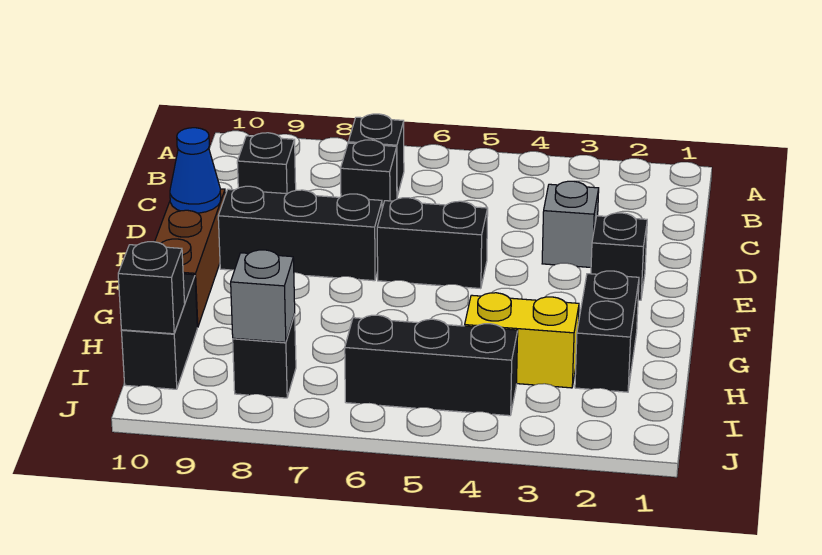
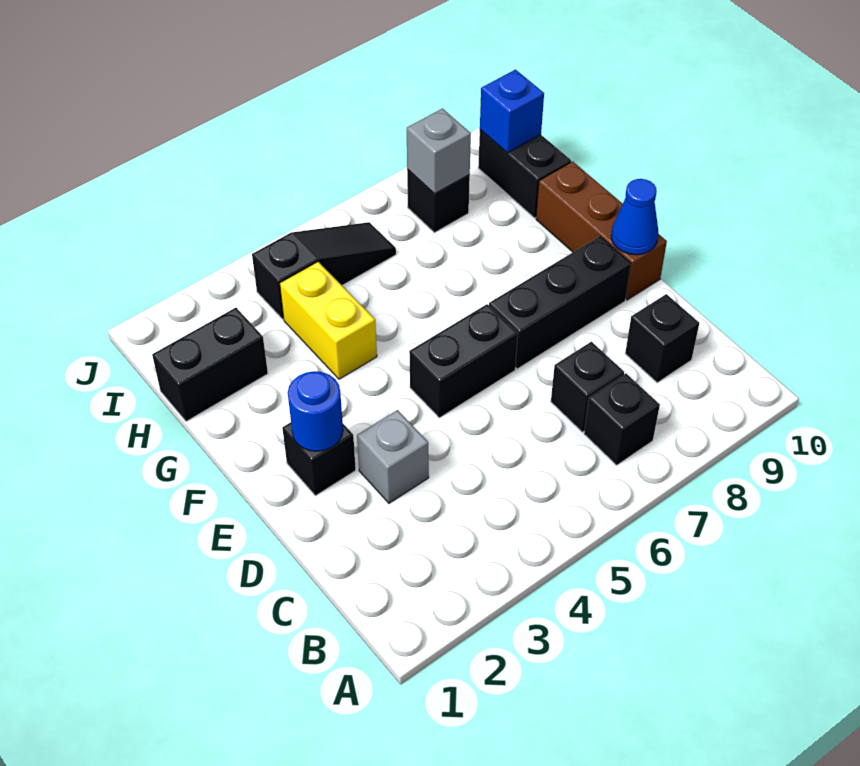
none -> blue 1x1 round brick [288,371,343,451]
black 1x2 brick [575,271,639,392] -> black 1x2 brick turned to [152,308,268,421]
yellow 1x2 brick [465,293,579,388] -> yellow 1x2 brick turned to [280,262,377,379]
black 1x3 brick [345,315,518,416] -> black 1x3 slope [252,222,396,319]
black 1x1 brick [118,242,185,334] -> blue 1x1 brick [480,70,544,153]

